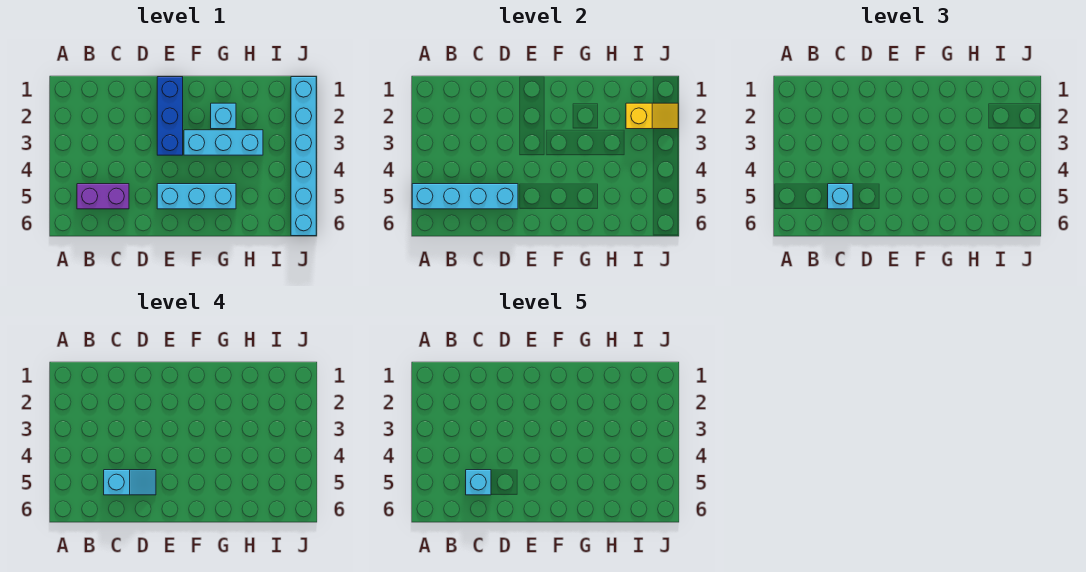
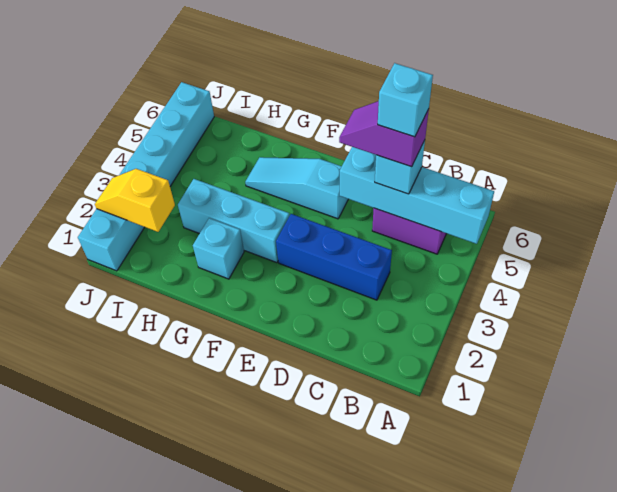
cyan 1x2 slope [104,470,156,495] -> purple 1x2 slope [339,101,429,167]
blue 1x3 brick [157,77,183,155] -> blue 1x3 brick turned to [276,214,392,300]
cyan 1x3 brick [157,184,236,209] -> cyan 1x3 slope [245,157,348,219]

